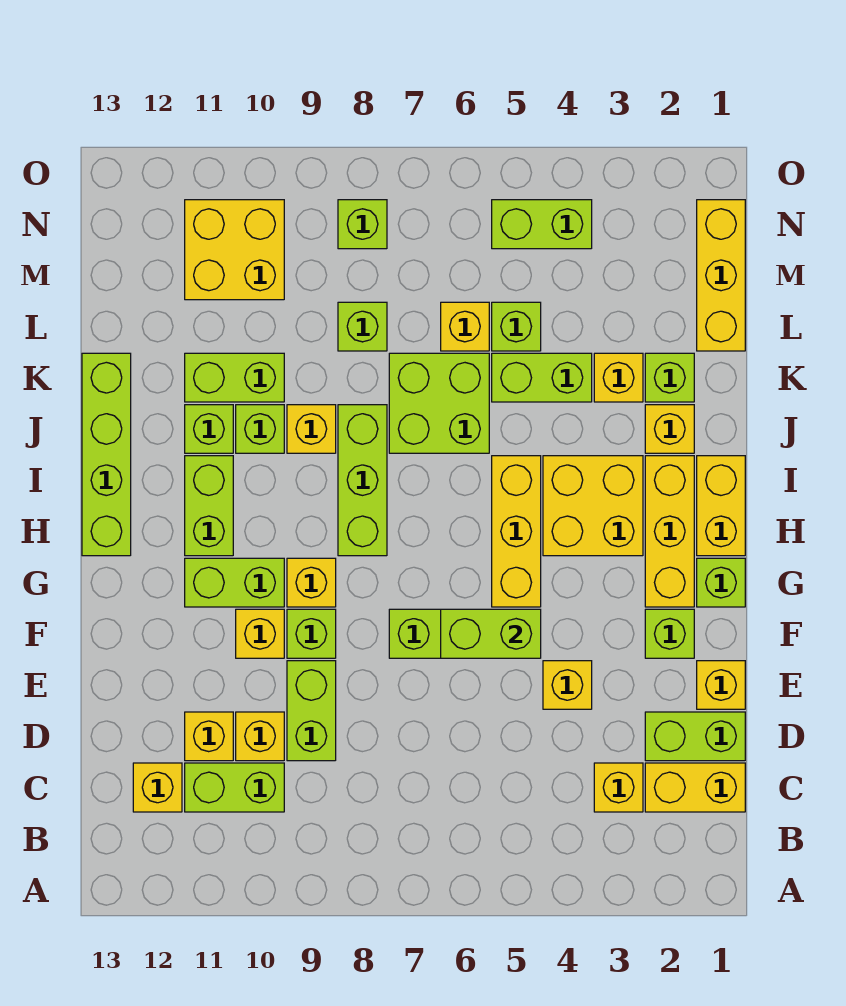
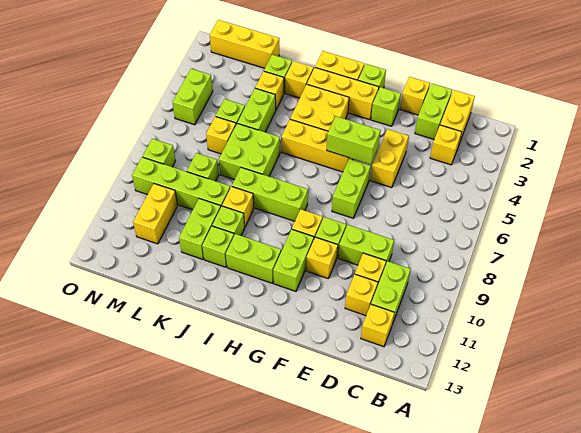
yellow 1x1 brick [543,661,592,709] -> yellow 1x2 brick [370,129,409,188]
lime 1x2 brick [441,609,541,658] -> lime 1x2 brick turned to [327,116,381,164]
lime 1x4 brick [82,353,131,556] -> lime 1x4 brick moved to [132,157,230,210]
yellow 2x2 brick [185,200,284,300] -> yellow 1x2 brick [133,184,178,244]

